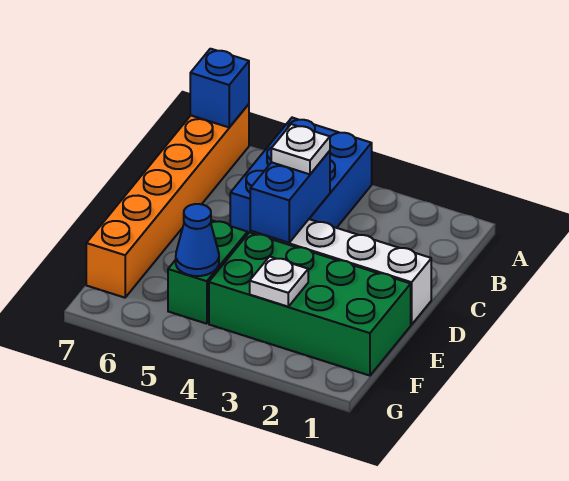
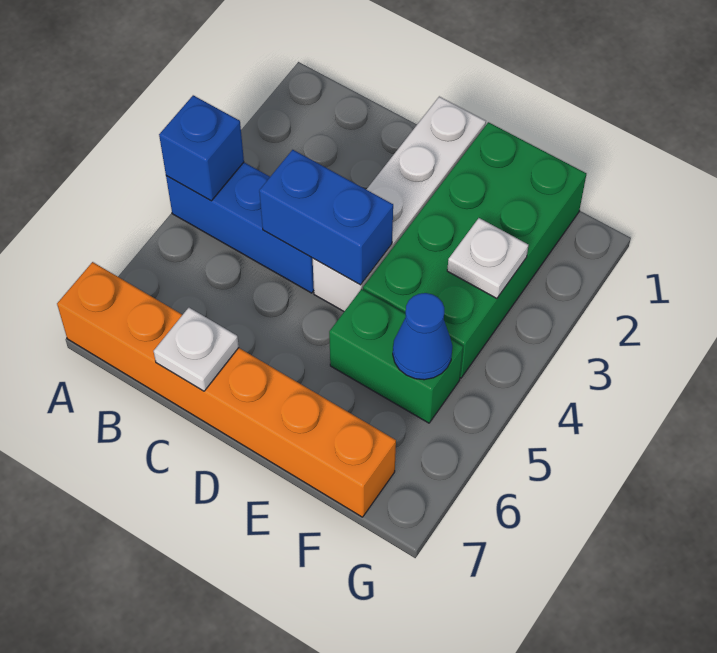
blue 2x3 brick [230,118,372,235] -> blue 1x3 brick [166,163,314,293]
blue 1x1 brick [190,49,249,127] -> blue 1x1 brick moved to [159,95,244,201]
white 1x1 plate [271,124,330,174] -> white 1x1 plate moved to [154,308,239,391]

